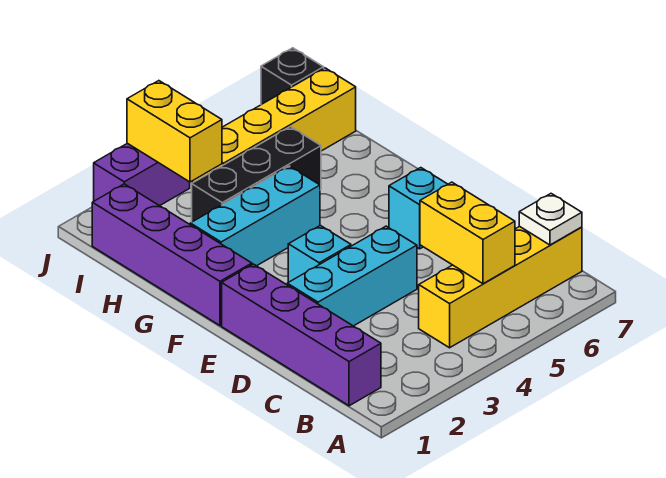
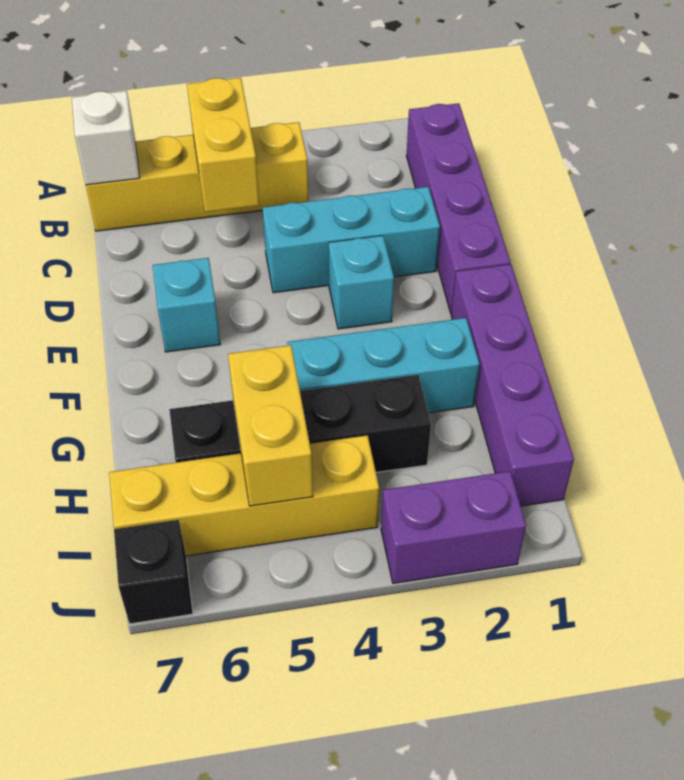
white 1x1 plate [519,194,582,245] -> white 1x1 brick [72,91,140,185]
black 1x3 brick [192,127,321,222] -> black 1x4 brick [169,375,431,472]
yellow 1x2 brick [127,81,222,182] -> yellow 1x2 brick moved to [228,345,313,506]

